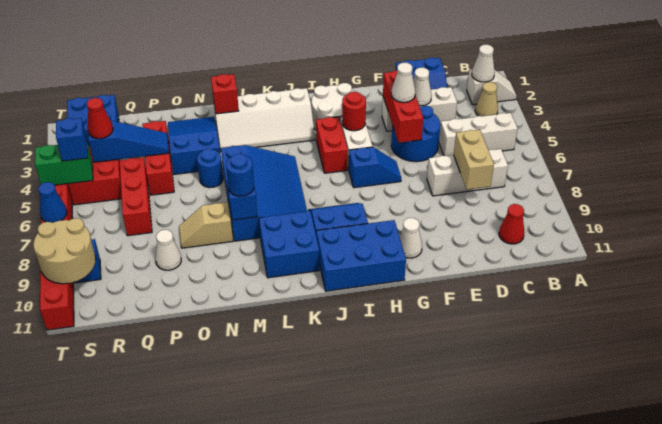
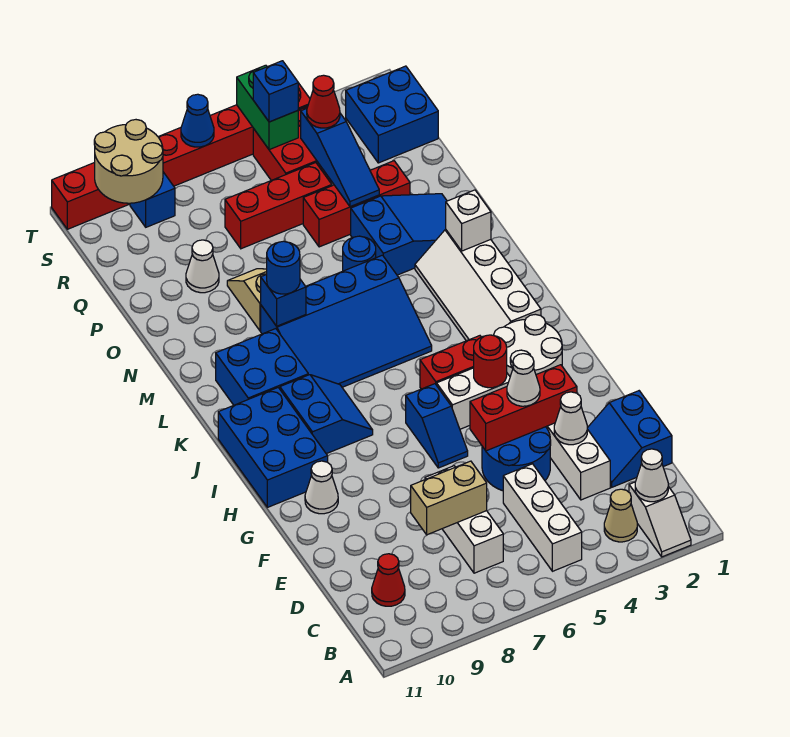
red 1x1 brick [211,74,239,114] -> white 1x1 brick [446,190,491,251]

